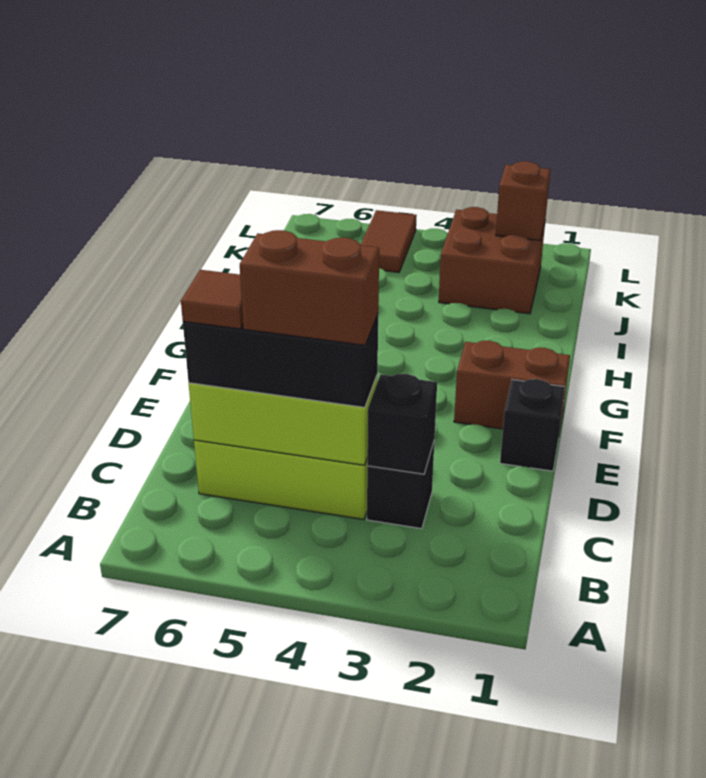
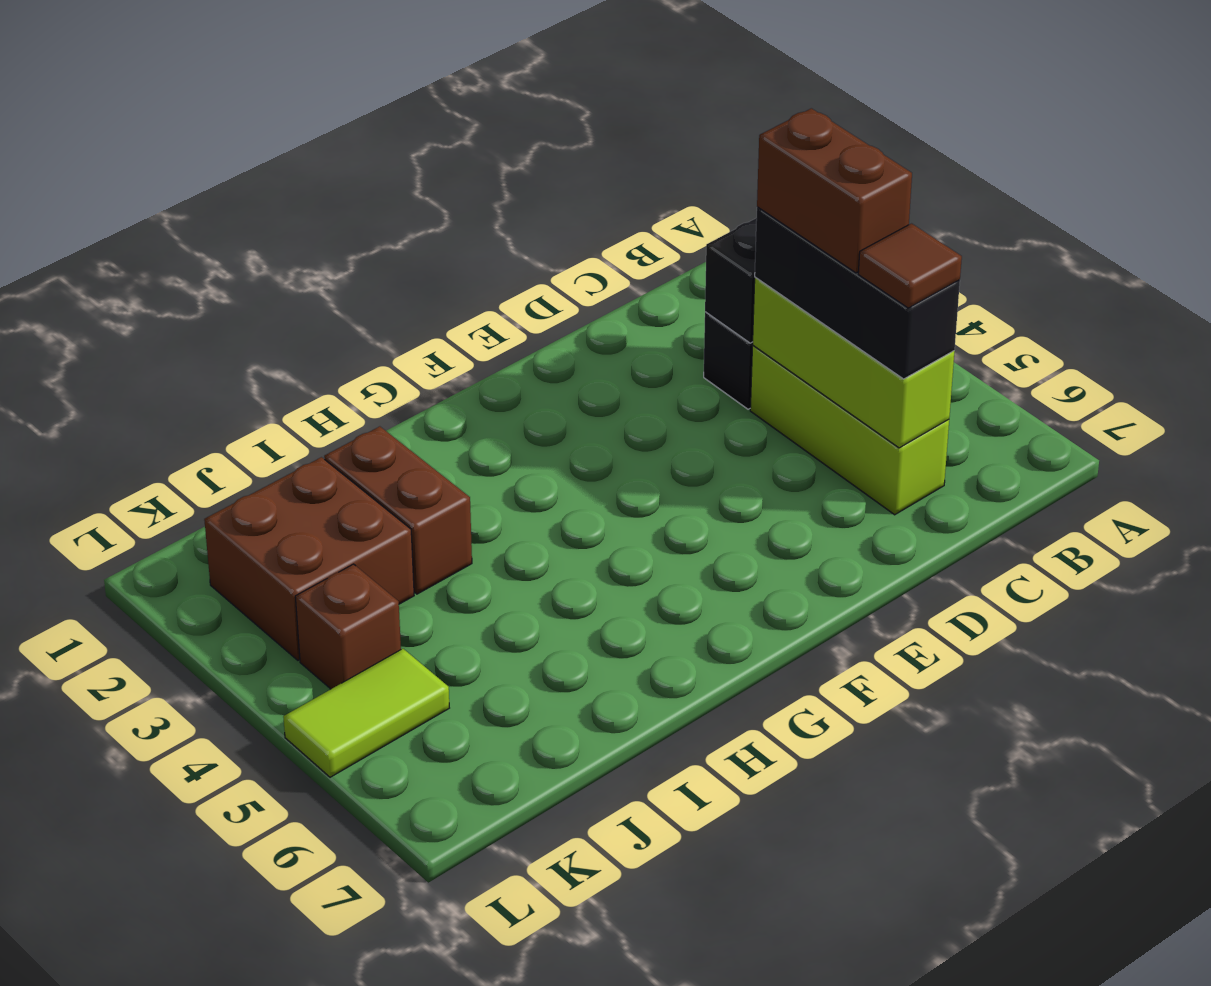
black 1x1 brick [500,379,565,471] -> none
brown 1x2 brick [454,341,570,433] -> brown 1x2 brick moved to [324,426,472,594]
brown 1x1 brick [496,161,551,241] -> brown 1x1 brick moved to [295,564,401,689]
brown 1x2 tile [361,210,417,272] -> lime 1x2 tile [283,649,449,777]

